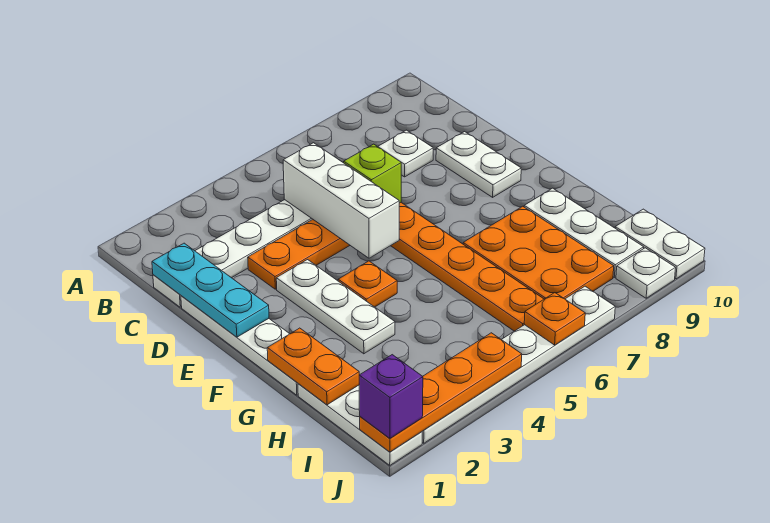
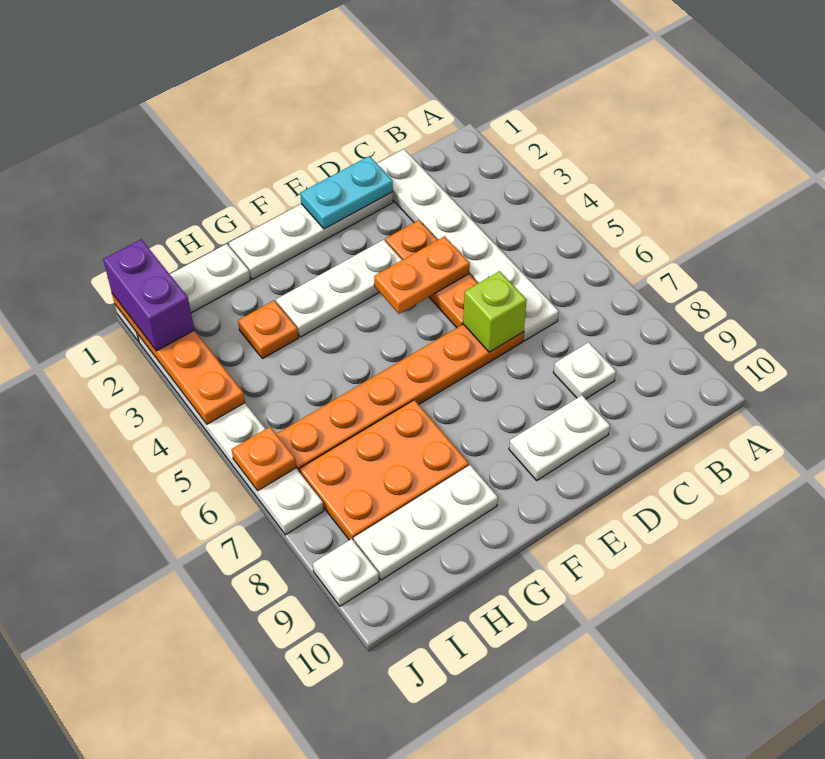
cyan 1x3 plate [152,243,269,337] -> cyan 1x2 plate [300,156,393,229]
white 1x3 brick [283,143,399,258] -> none
orange 1x1 plate [338,261,397,307] -> orange 1x1 plate moved to [238,301,298,359]
orange 1x2 plate [267,328,359,405] -> orange 1x2 plate moved to [374,236,470,314]
white 1x2 plate [615,209,705,279] -> none
purple 1x1 brick [359,355,423,438] -> purple 1x2 brick [103,239,194,351]

